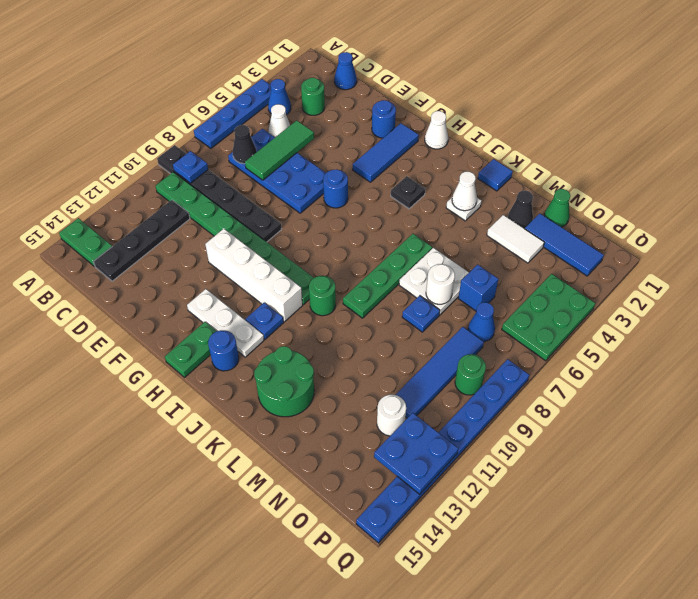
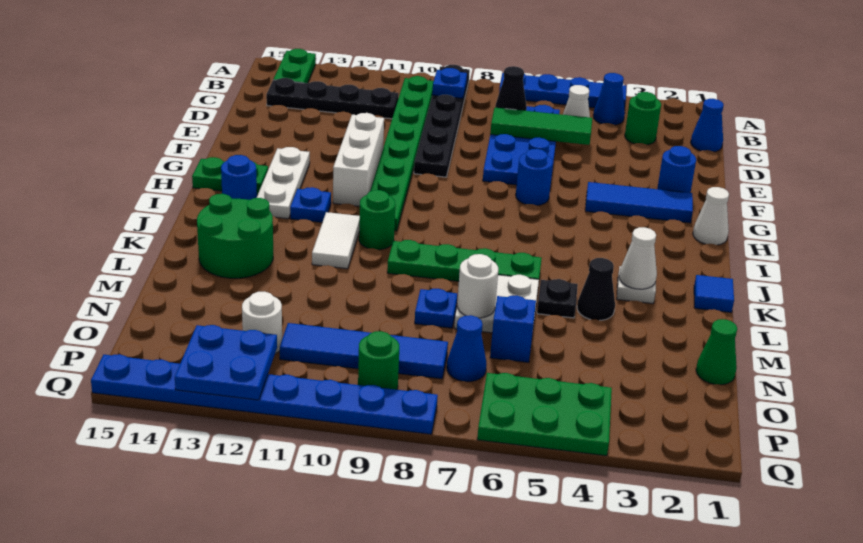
white 1x4 brick [205,229,303,322] -> white 1x3 brick [333,113,384,206]
black 1x1 plate [391,176,425,209] -> black 1x1 plate moved to [537,279,578,318]
black 1x1 cone [508,190,533,229] -> black 1x1 cone moved to [577,258,615,320]
white 1x2 tile [487,215,544,263] -> white 1x2 tile moved to [312,212,360,269]
blue 1x3 tile [525,213,604,276] -> none

